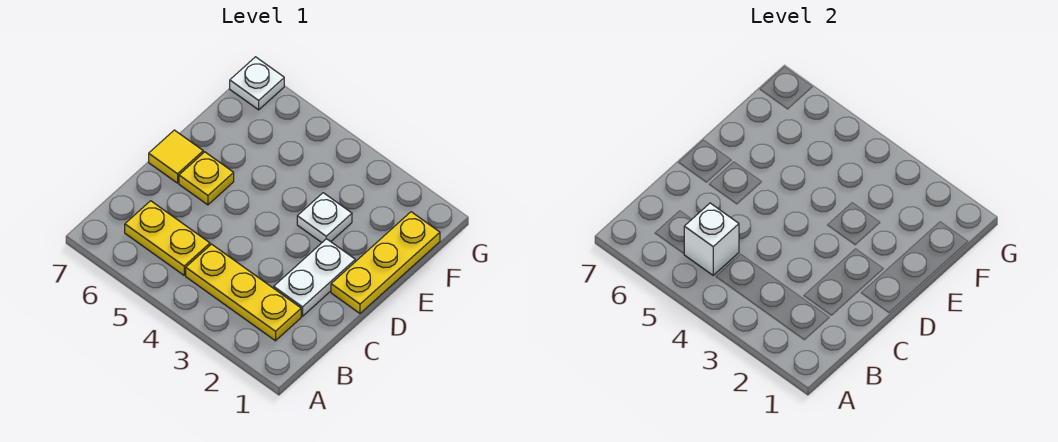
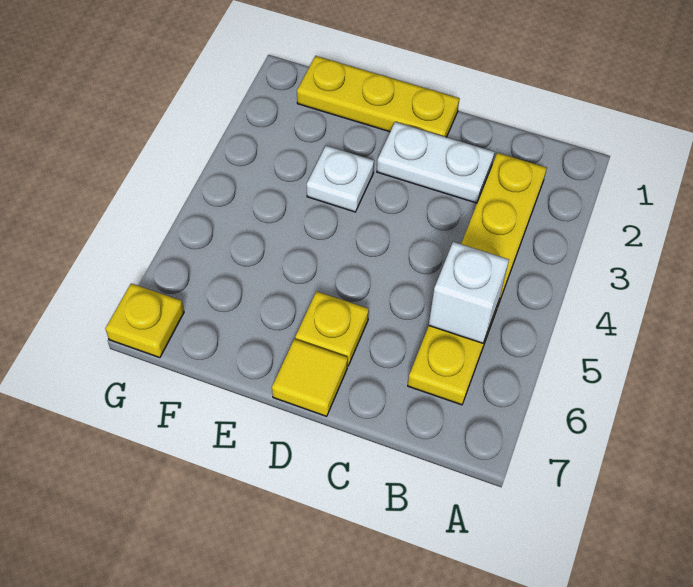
white 1x1 plate [230,57,284,110] -> yellow 1x1 plate [105,283,184,358]

